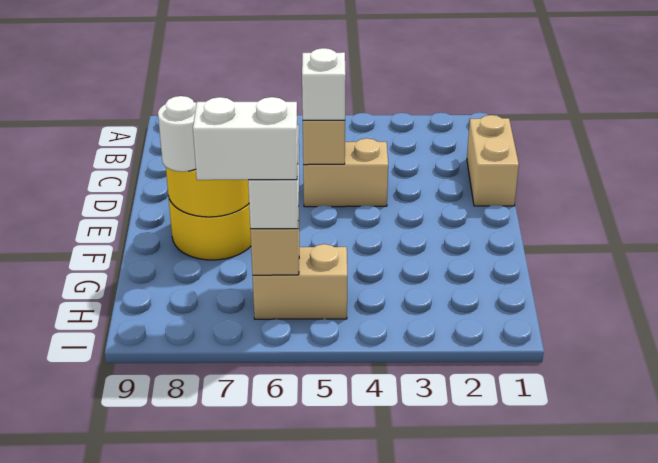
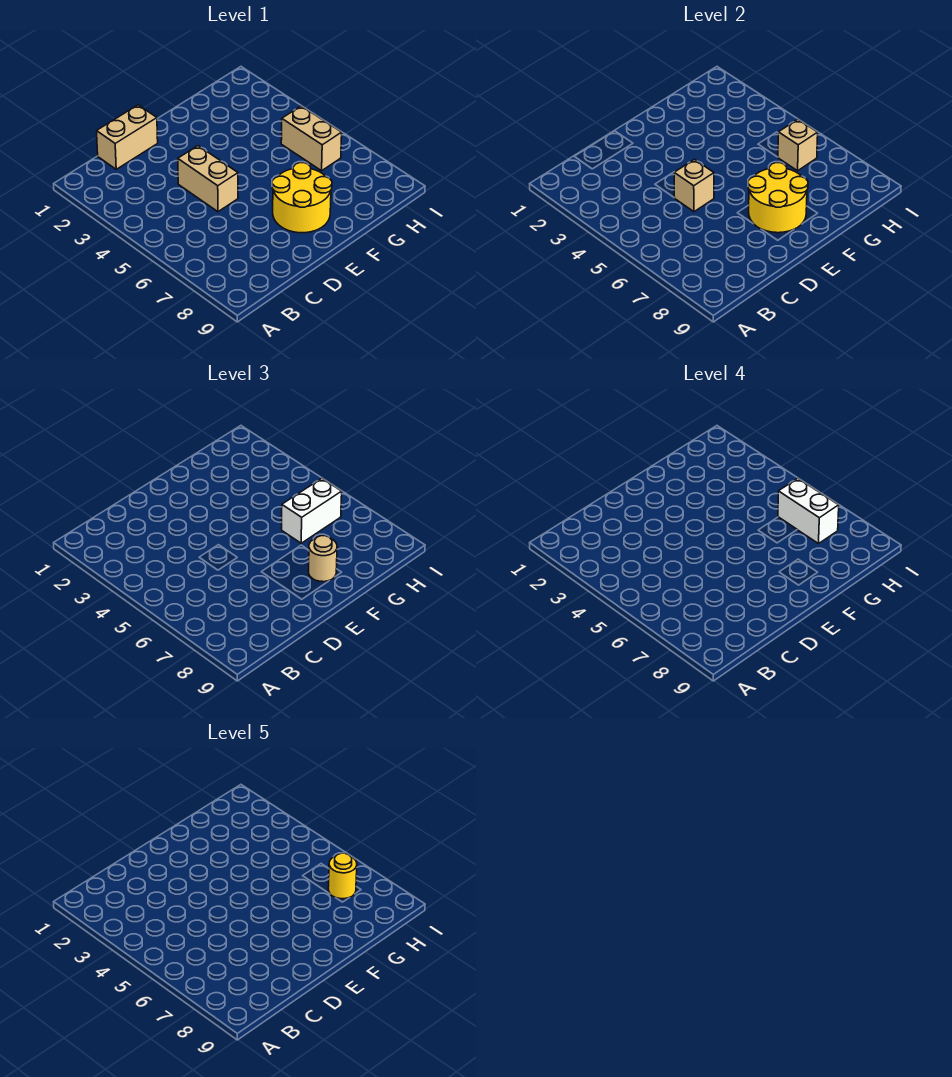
white 1x1 brick [302,48,346,120] -> none
white 1x1 round brick [158,96,196,172] -> tan 1x1 round brick [308,536,337,582]
none -> yellow 1x1 round brick [328,853,357,899]

